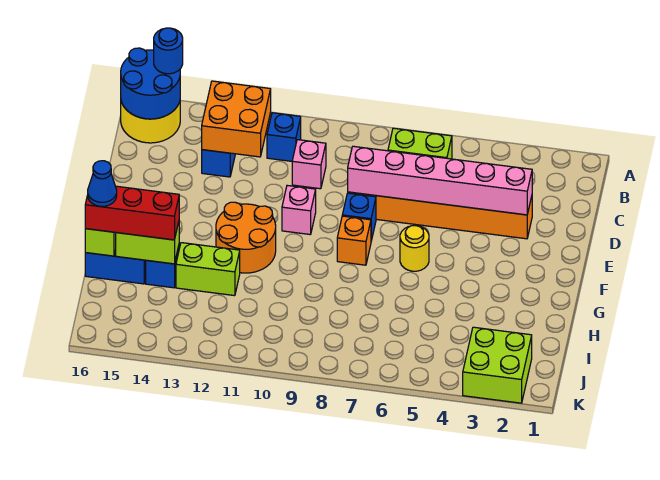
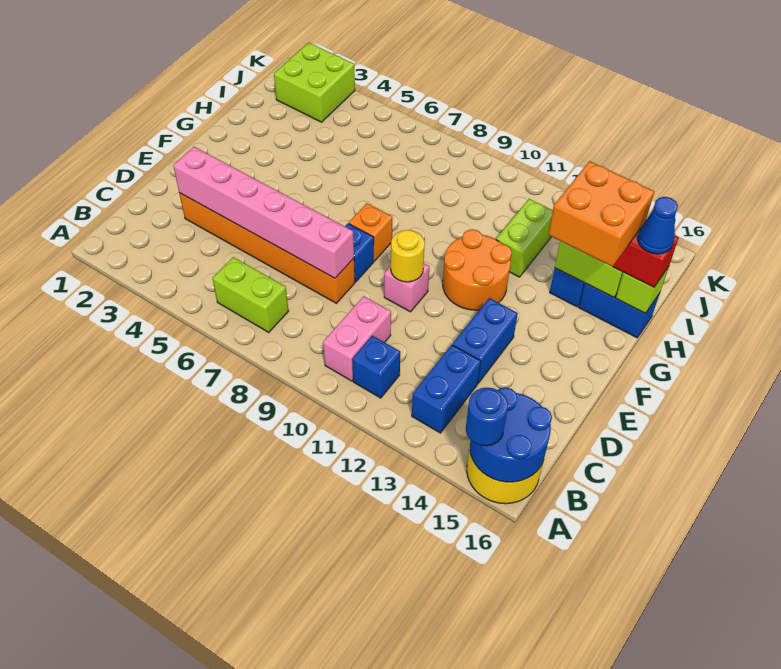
orange 2x2 brick [202,81,271,157] -> orange 2x2 brick moved to [548,161,654,267]
pink 1x1 brick [292,140,326,189] -> pink 1x2 brick [323,296,391,381]
none -> blue 1x2 brick [453,298,518,383]
yellow 1x1 round brick [400,226,429,271] -> yellow 1x1 round brick moved to [391,230,425,282]
lime 1x2 brick [176,243,240,296] -> lime 1x2 brick turned to [496,199,553,277]

